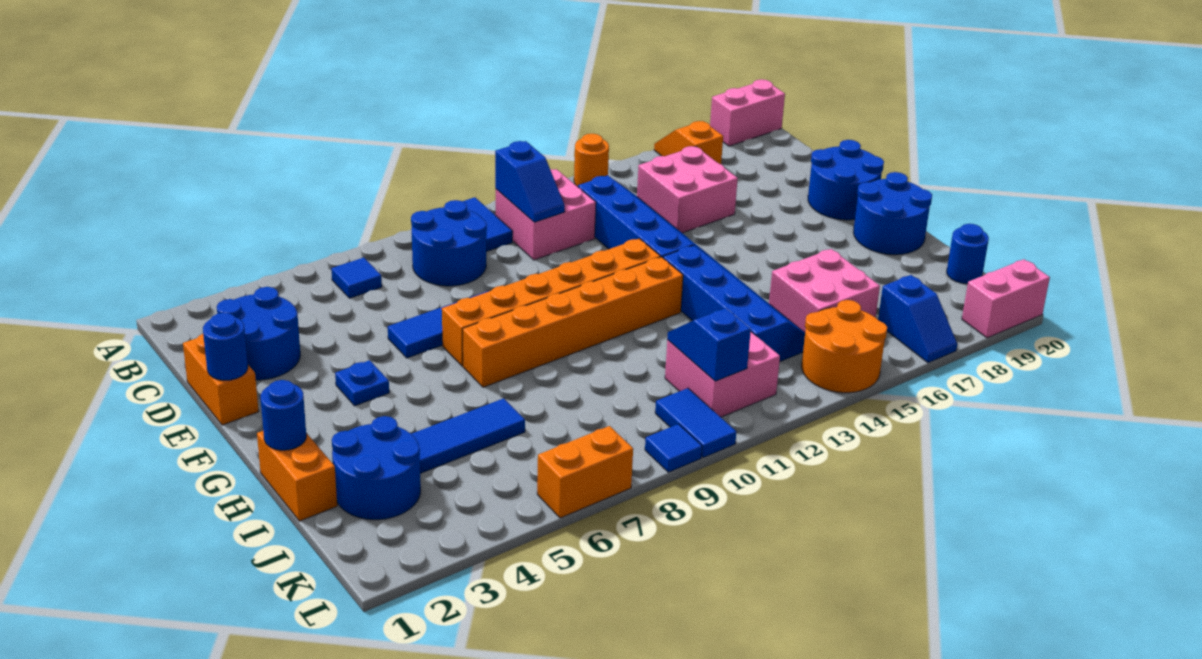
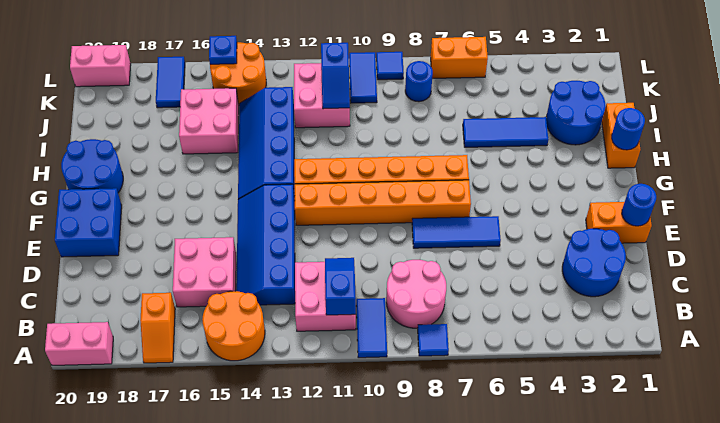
orange 1x1 round brick [574,134,609,187] -> orange 2x2 round brick [202,291,265,361]
blue 1x1 tile [331,258,382,298] -> blue 1x1 tile moved to [418,324,449,356]
blue 2x2 round brick [411,200,487,286] -> pink 2x2 round brick [386,259,446,328]
orange 1x2 brick [183,334,259,425] -> orange 1x2 brick turned to [586,202,652,243]
blue 2x2 round brick [808,140,884,220] -> blue 2x2 brick [55,188,122,257]
blue 1x1 plate [335,360,389,406] -> blue 1x1 plate moved to [209,36,237,64]
blue 1x1 round brick [947,224,989,284] -> blue 1x1 round brick moved to [405,61,433,102]
blue 1x2 slope [878,275,957,363] -> blue 1x2 tile [156,57,185,108]

